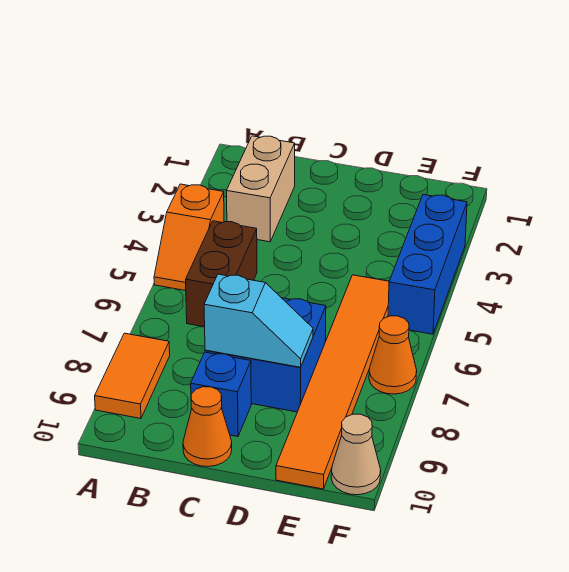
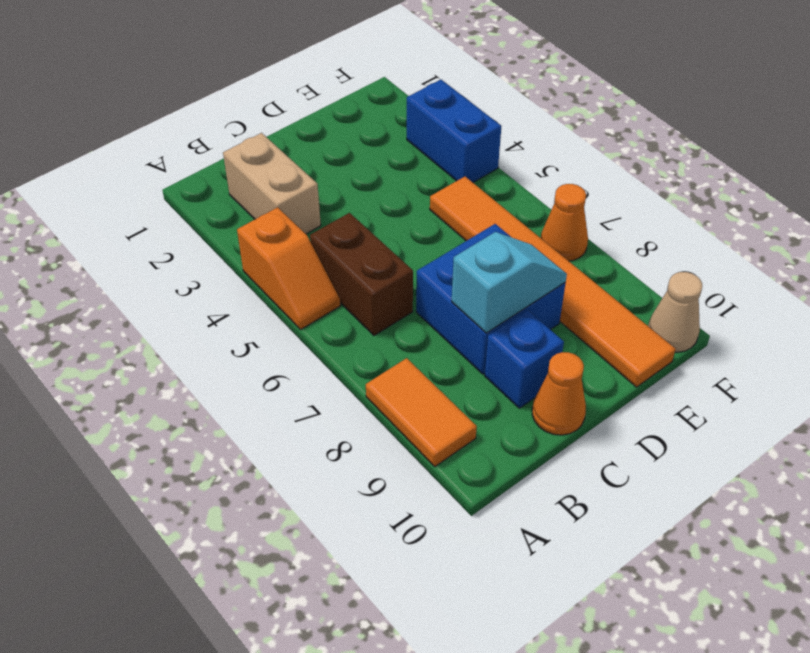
blue 1x3 brick [388,195,467,334] -> blue 1x2 brick [407,80,501,182]

